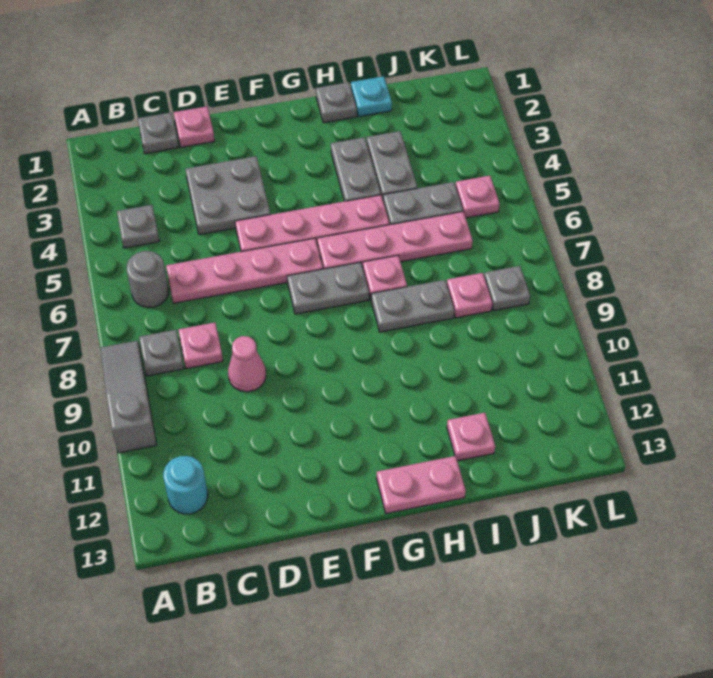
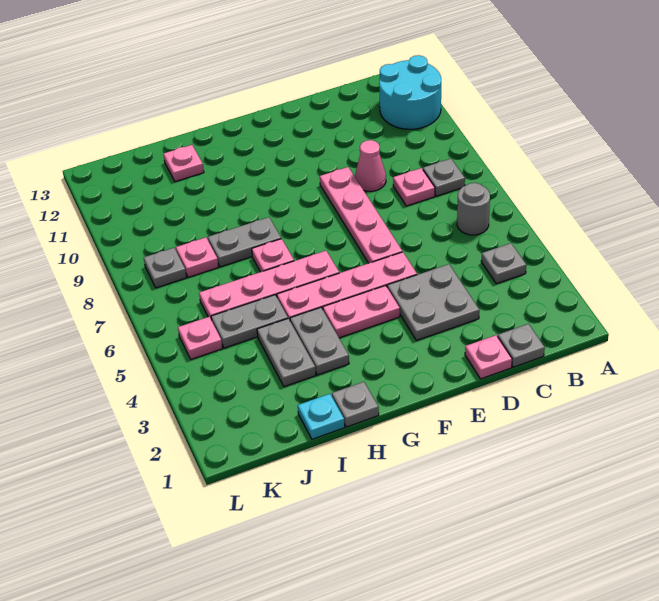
grey 1x3 slope [101,340,156,453] -> none
cyan 1x1 round brick [163,456,208,514] -> cyan 2x2 round brick [379,55,441,129]
pink 1x4 plate [166,238,323,303] -> pink 1x4 plate turned to [320,167,402,263]
grey 1x2 plate [287,262,369,314] -> none
pink 1x2 plate [377,456,466,514] -> pink 1x2 plate moved to [323,286,400,338]

